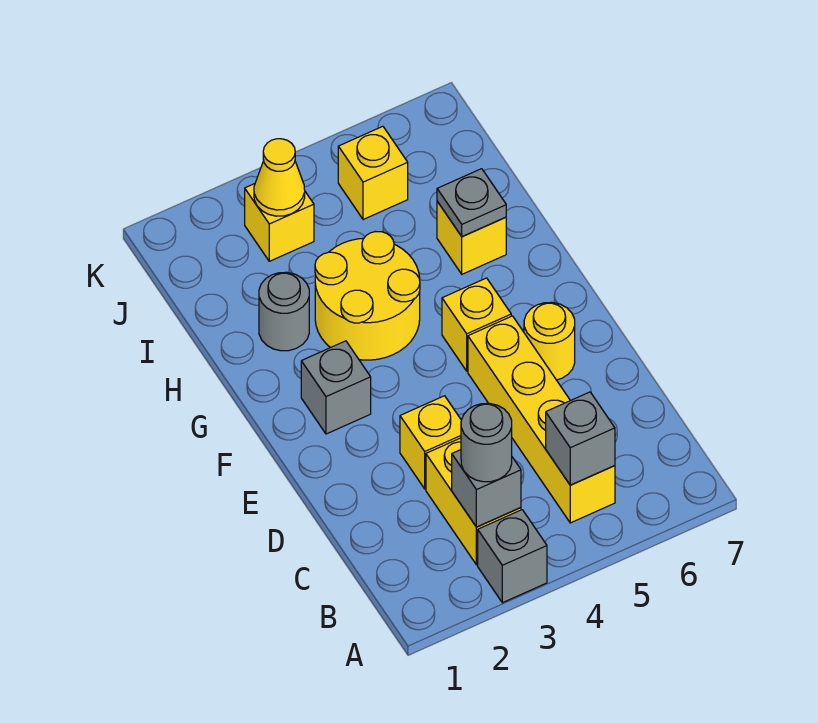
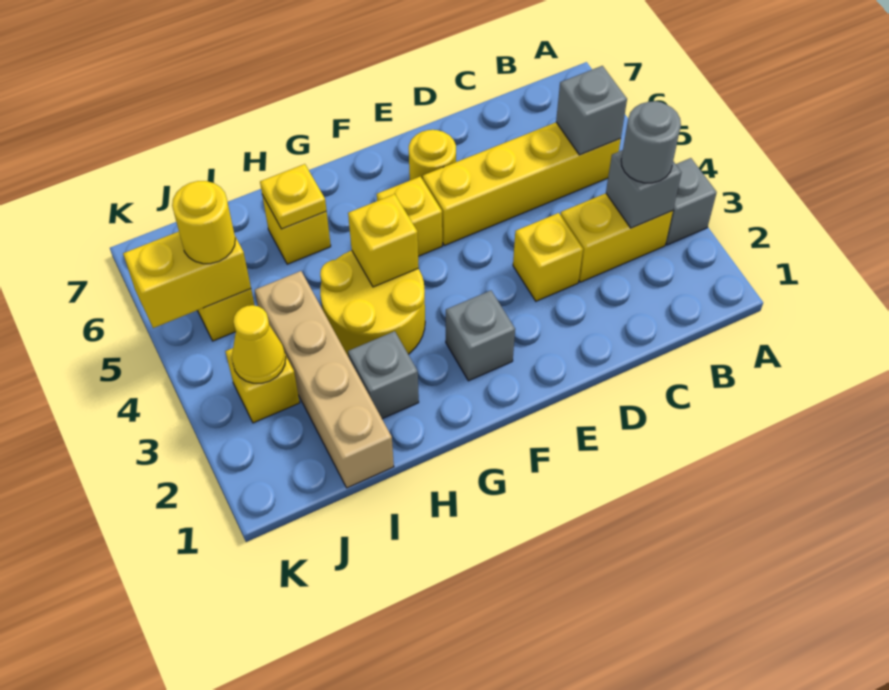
none -> yellow 1x1 brick [348,194,419,287]
grey 1x1 round brick [259,272,309,351] -> grey 1x1 brick [348,331,419,419]
grey 1x1 plate [437,169,506,236] -> yellow 1x1 plate [260,164,327,229]
none -> tan 1x4 brick [255,271,394,488]
none -> yellow 1x2 brick [123,232,251,328]
none -> yellow 1x1 round brick [172,181,235,264]

